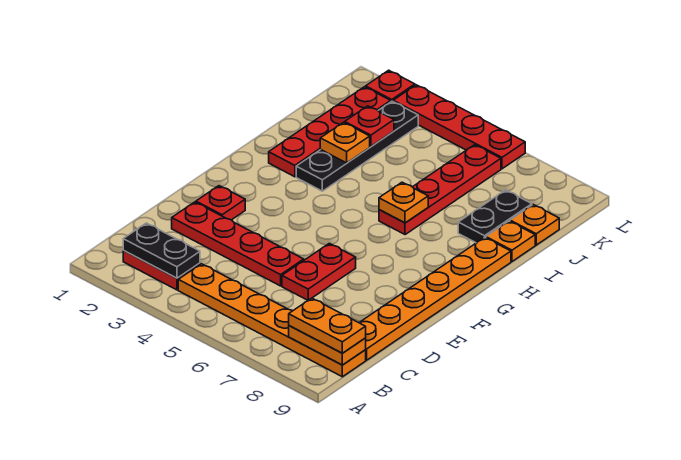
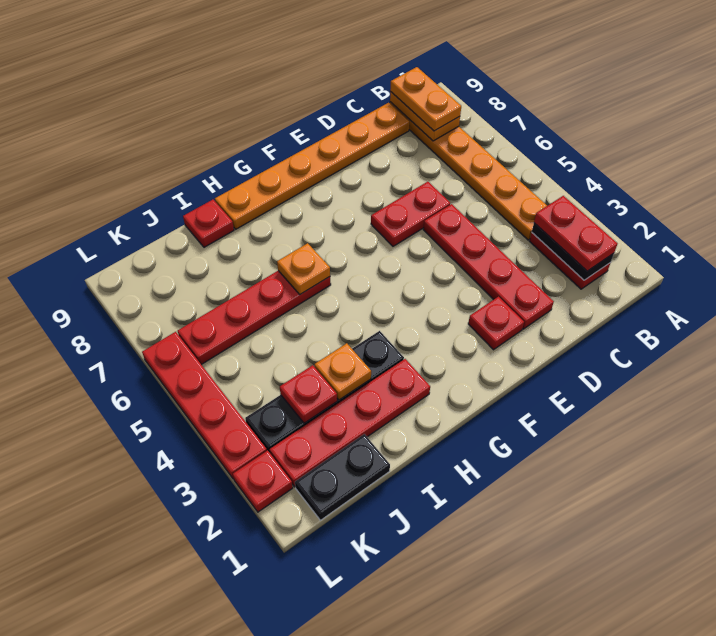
none -> red 1x2 plate [534,196,618,271]
black 1x2 plate [458,190,532,243] -> black 1x2 plate moved to [295,434,390,520]
orange 1x1 plate [486,221,535,261] -> red 1x1 plate [183,200,234,247]
orange 1x1 plate [510,205,559,245] -> none

